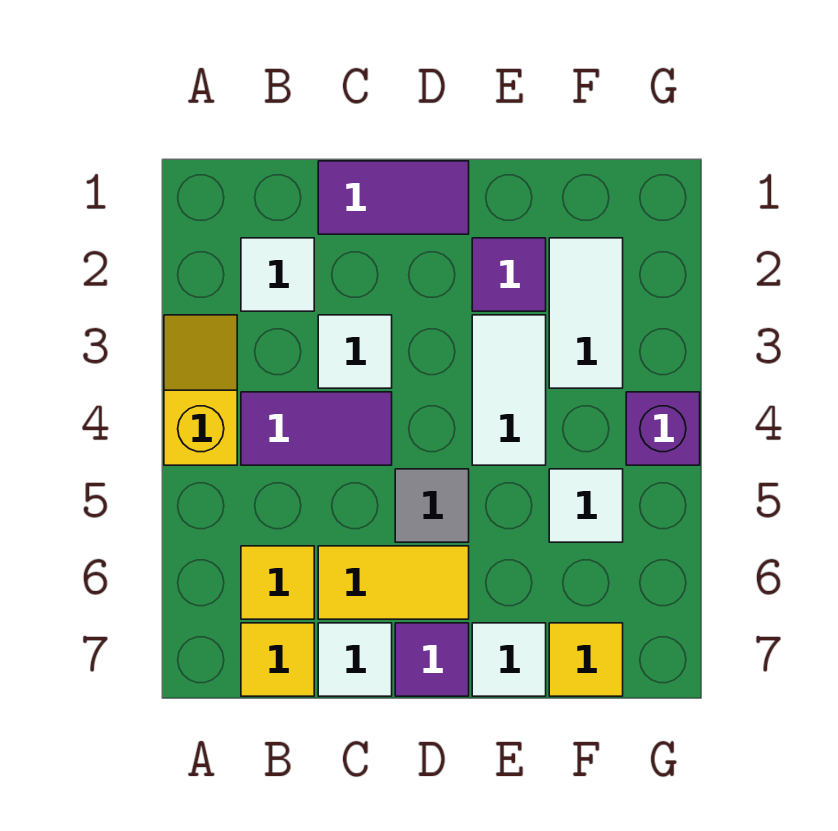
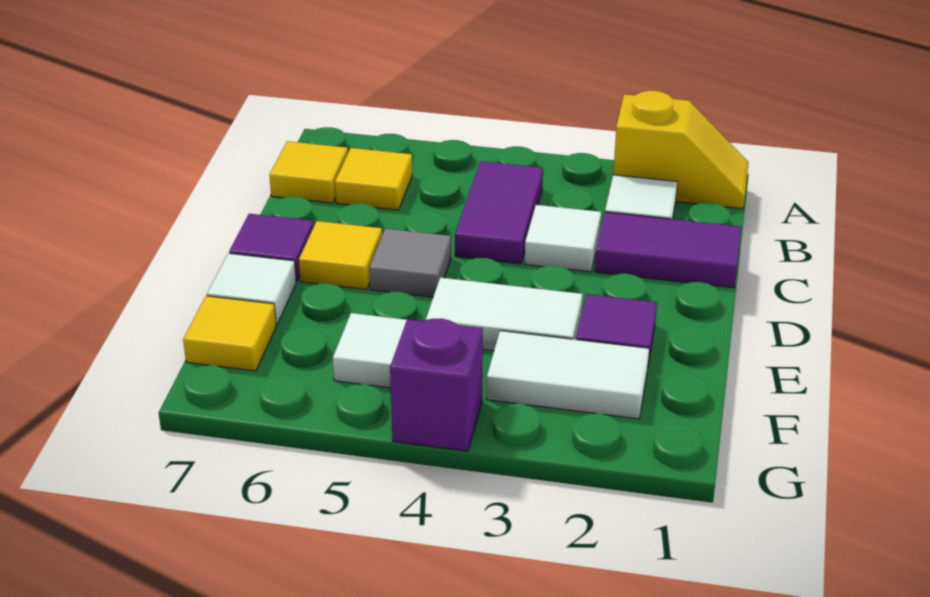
yellow 1x2 slope [164,315,237,465] -> yellow 1x2 slope moved to [613,91,749,209]
purple 1x2 tile [318,161,469,234] -> purple 1x2 tile turned to [595,212,742,288]
yellow 1x2 tile [318,546,469,619] -> yellow 1x1 tile [299,221,382,290]
white 1x1 tile [318,623,392,696] -> none

